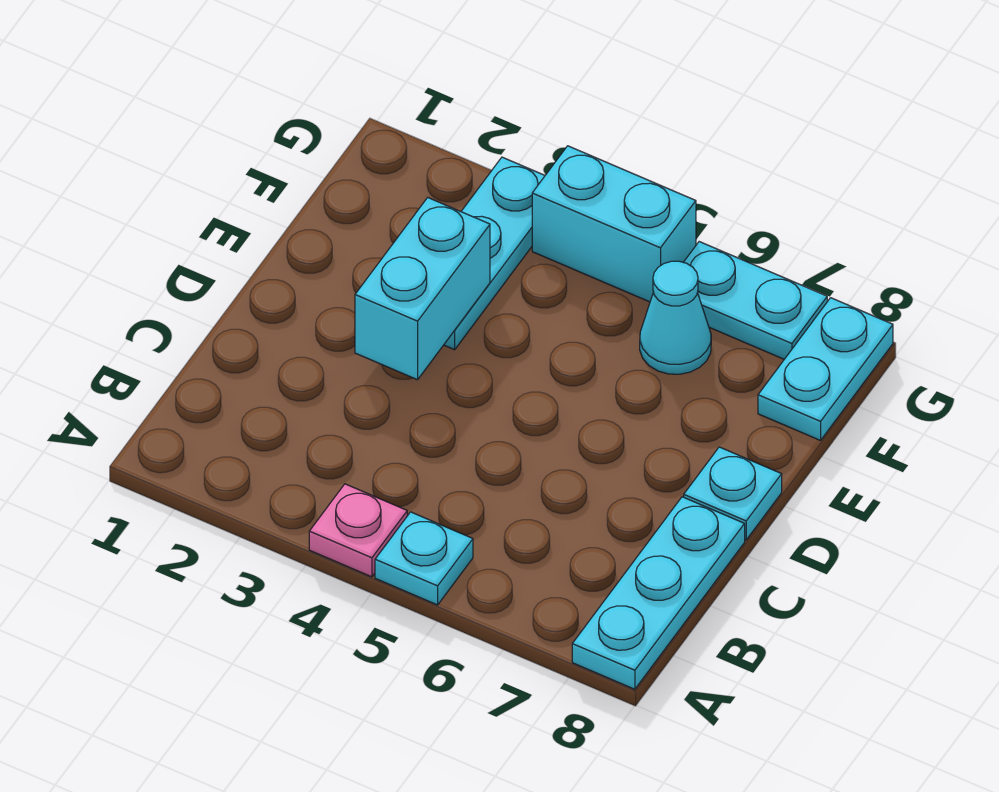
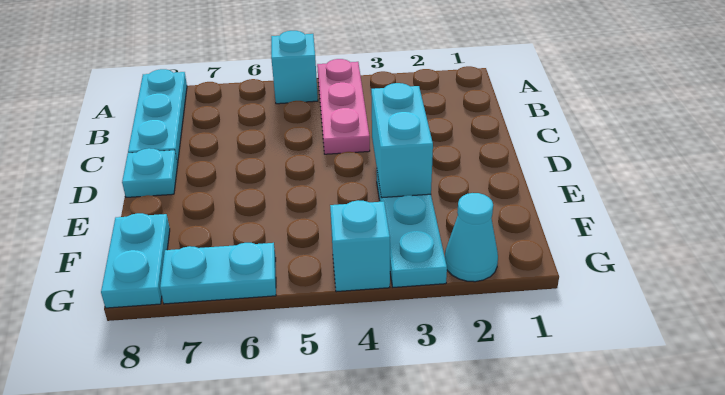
pink 1x1 plate [309,484,407,577] -> pink 1x3 plate [317,59,370,154]
cyan 1x1 plate [375,512,473,605] -> cyan 1x1 brick [271,31,318,104]
cyan 1x1 cone [640,261,711,374] -> cyan 1x1 cone moved to [445,193,498,282]
cyan 1x2 brick [532,146,696,302] -> cyan 1x1 brick [330,200,390,292]

